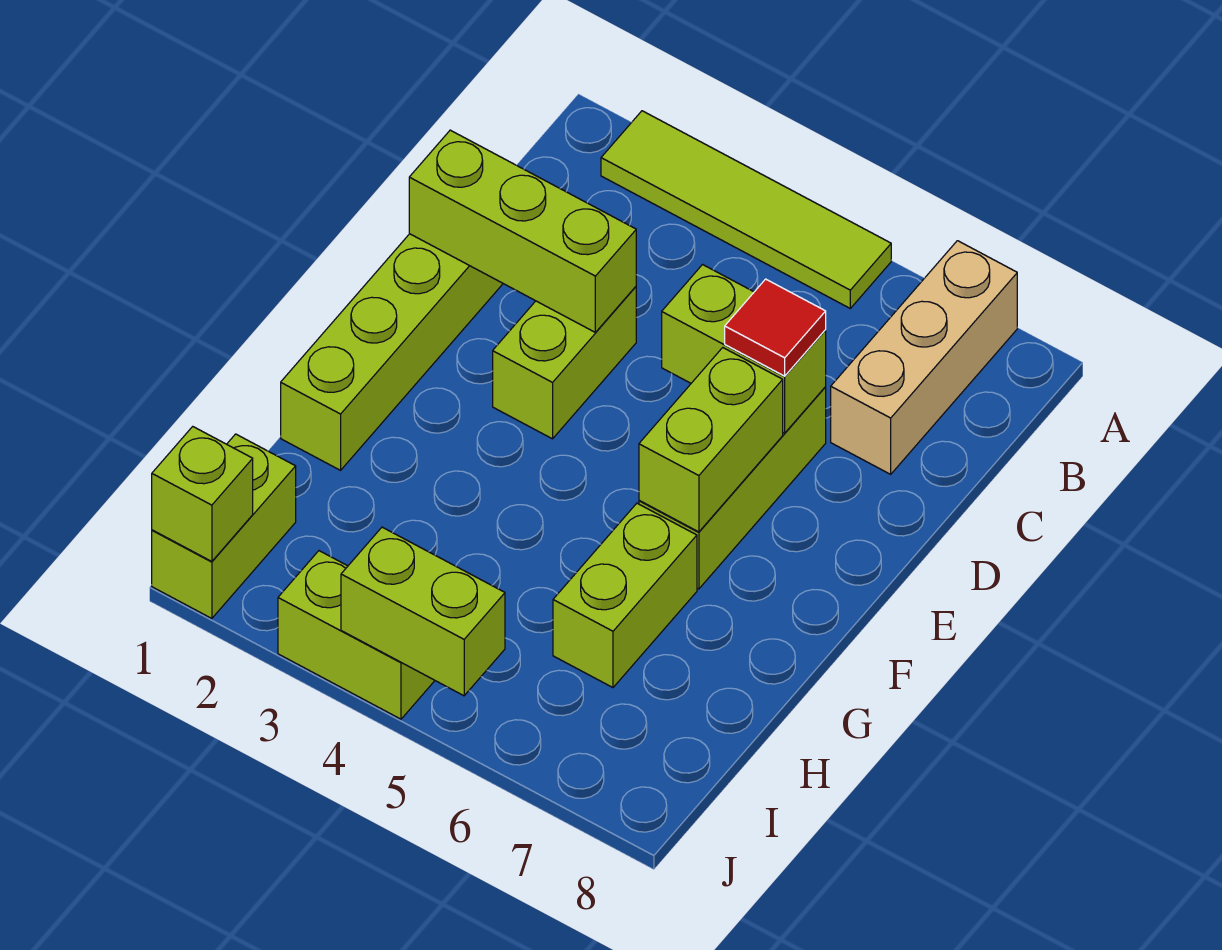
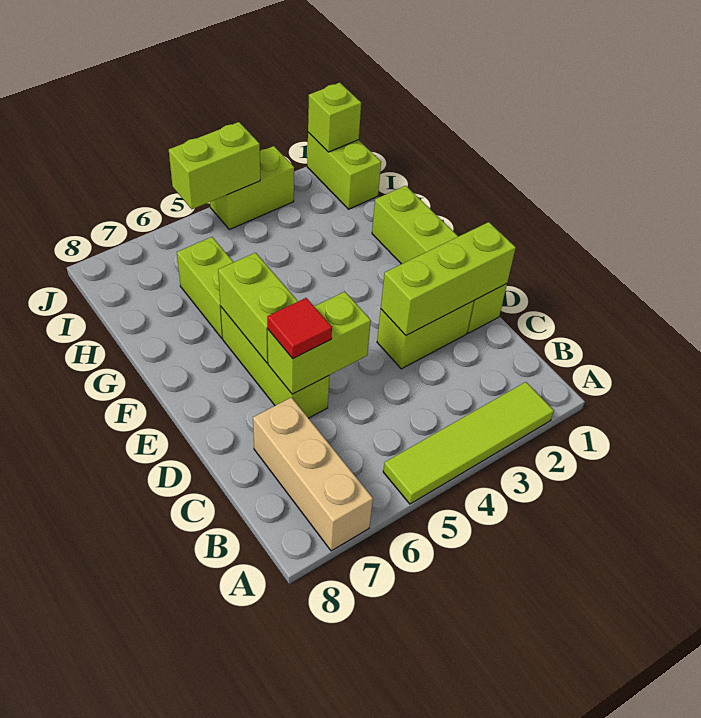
lime 1x2 brick [493,287,636,439] -> lime 1x2 brick turned to [377,301,474,369]

